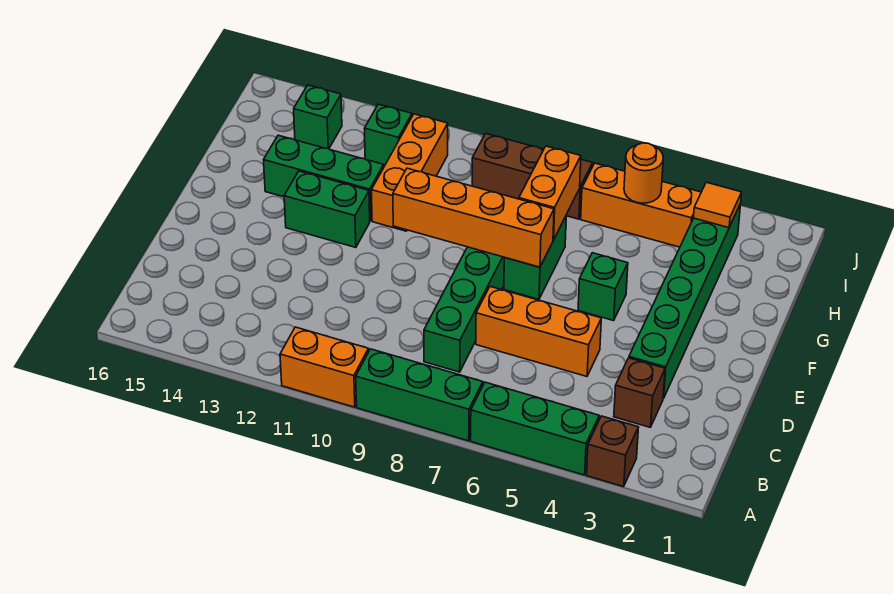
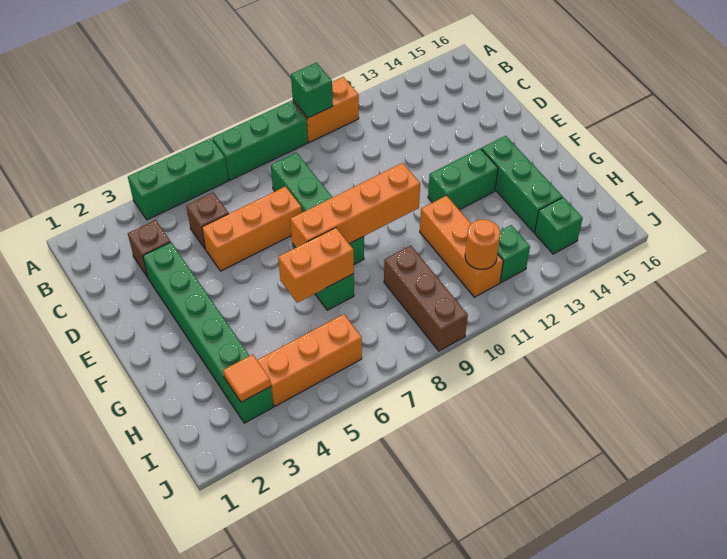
brown 1x1 brick [587,416,639,487] -> brown 1x1 brick moved to [186,192,229,249]
green 1x1 brick [578,253,628,321] -> green 1x1 brick moved to [291,63,333,118]
orange 1x2 brick [519,146,581,240] -> orange 1x2 brick turned to [278,228,354,303]
green 1x3 brick [264,135,384,221] -> green 1x3 brick turned to [481,136,563,232]
orange 1x1 round brick [624,143,663,203] -> orange 1x1 round brick moved to [465,220,500,269]
brown 1x3 brick [472,133,593,219] -> brown 1x3 brick turned to [384,246,468,351]

